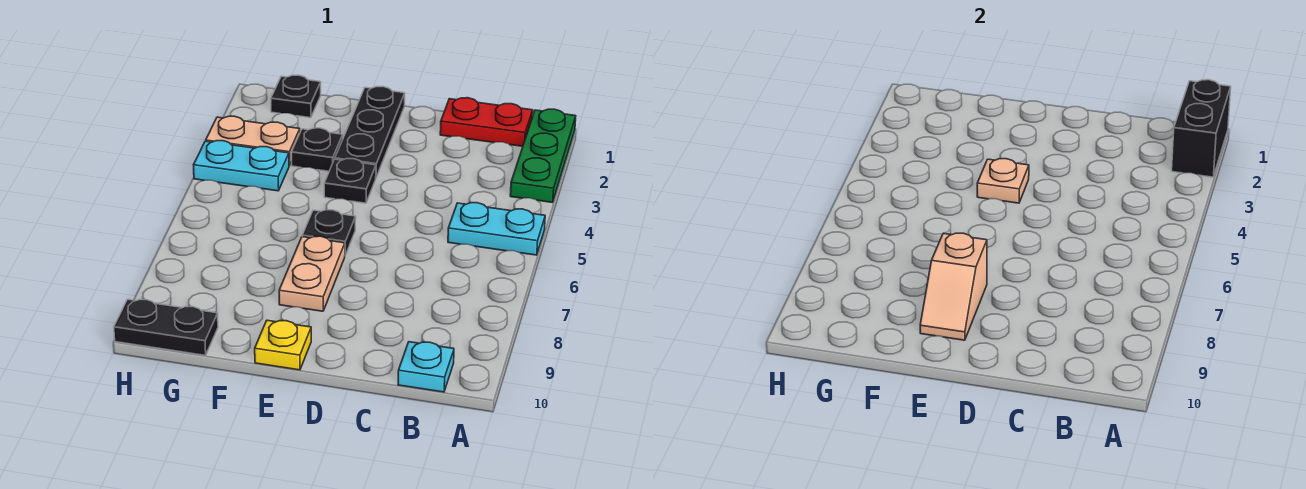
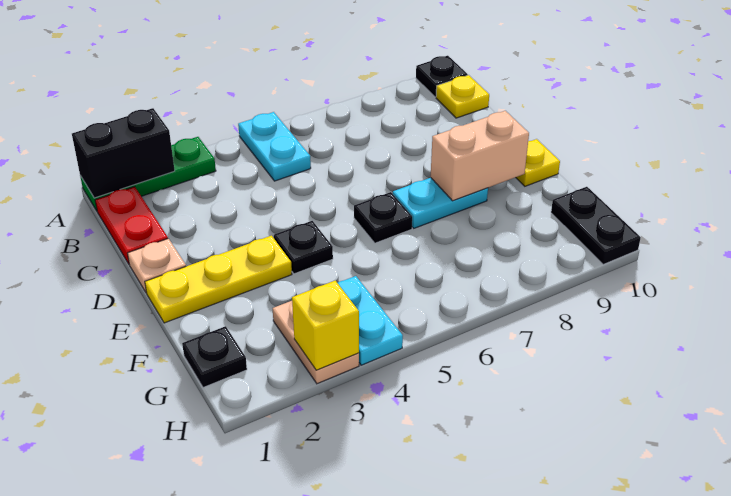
cyan 1x1 plate [398,342,454,392] -> yellow 1x1 plate [436,75,489,118]
black 1x3 plate [335,87,405,177] -> yellow 1x3 plate [145,236,292,323]
tan 1x1 plate [977,159,1029,203] -> tan 1x1 plate moved to [128,239,186,293]
tan 1x2 plate [279,236,345,311] -> cyan 1x2 plate [393,178,488,228]
tan 1x2 slope [920,233,987,340] -> tan 1x2 brick [431,111,529,201]
black 1x1 plate [292,128,343,171] -> black 1x1 plate moved to [416,56,468,97]
none -> yellow 1x1 brick [292,280,359,370]

